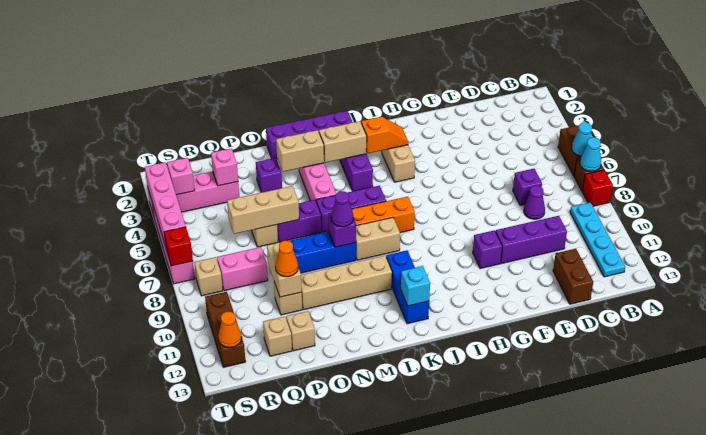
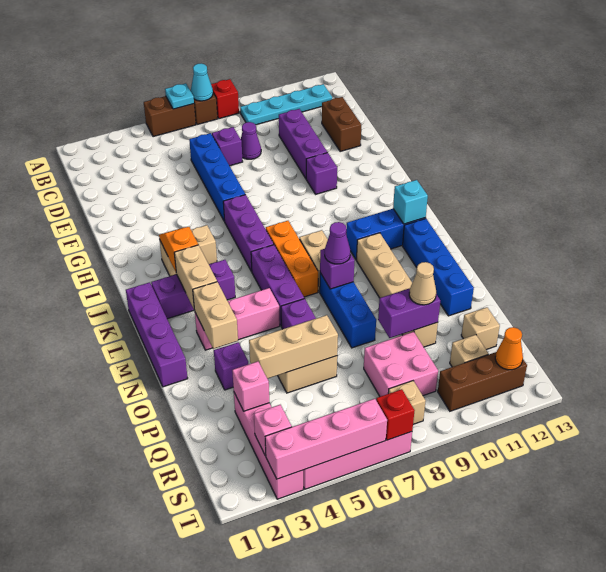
cyan 1x1 cone [572,122,592,156] -> cyan 1x1 plate [165,83,194,109]
none -> blue 1x4 brick [189,133,245,221]
brown 1x2 brick [553,249,593,304] -> brown 1x2 brick turned to [322,97,361,152]
none -> purple 1x3 brick [223,195,274,272]
none -> blue 1x4 brick [403,219,474,316]
tan 1x3 brick [227,186,299,234] -> tan 1x3 brick turned to [249,315,338,379]
tan 1x2 brick [267,240,302,297] -> purple 1x2 brick [378,288,440,338]
orange 1x1 cone [275,241,298,277] -> tan 1x1 cone [409,262,436,305]
tan 1x1 brick [286,311,315,351] -> tan 1x1 brick moved to [450,335,488,367]
pink 1x2 brick [217,247,268,291] -> pink 2x2 brick [364,332,438,397]

